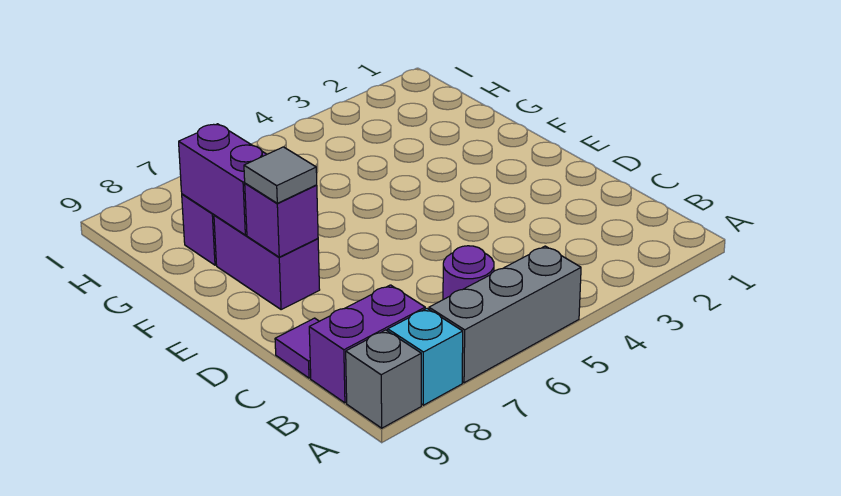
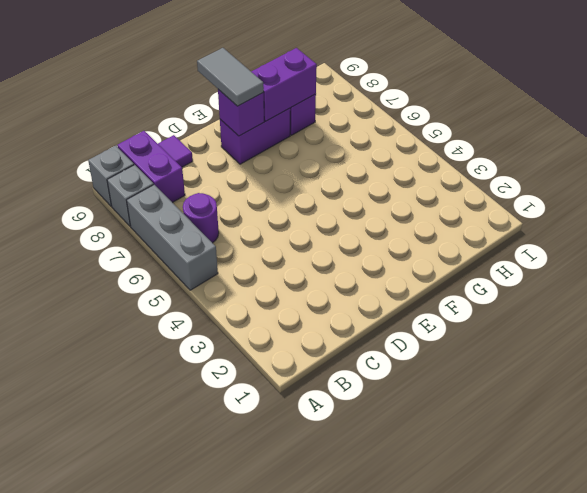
cyan 1x1 brick [388,309,463,405] -> grey 1x1 brick [107,165,154,226]
grey 1x1 tile [244,147,317,203] -> grey 1x2 tile [197,48,264,106]

